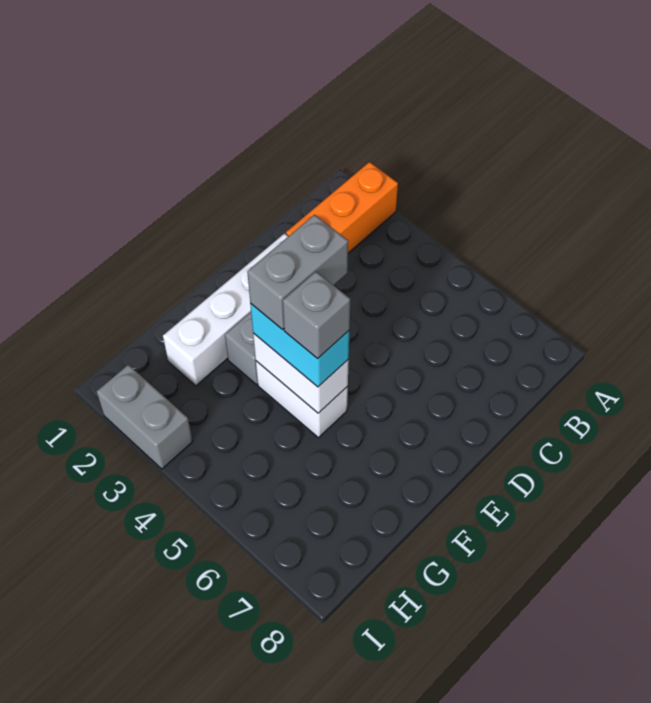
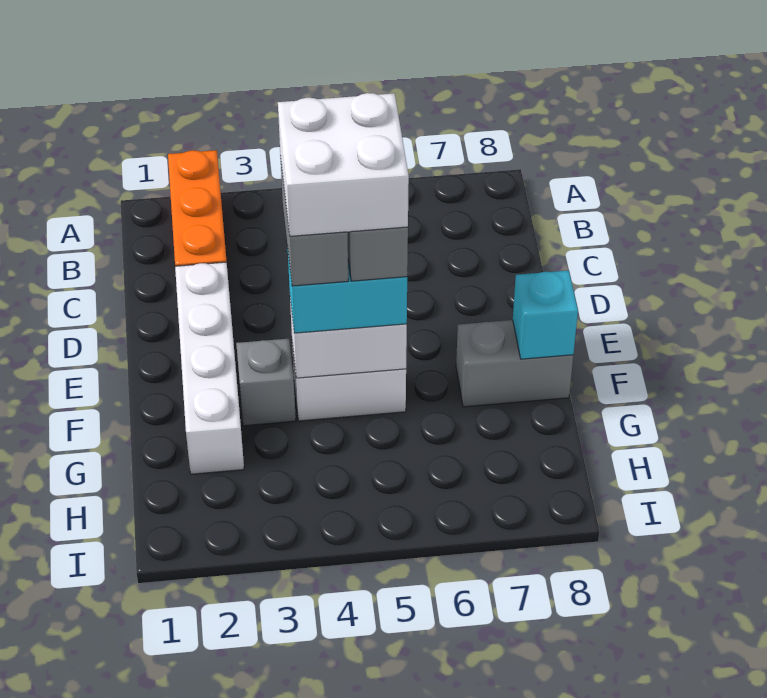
none -> white 2x2 brick [278,93,409,236]
none -> cyan 1x1 brick [513,270,578,359]
grey 1x2 brick [97,365,193,469] -> grey 1x2 brick moved to [456,320,573,407]

